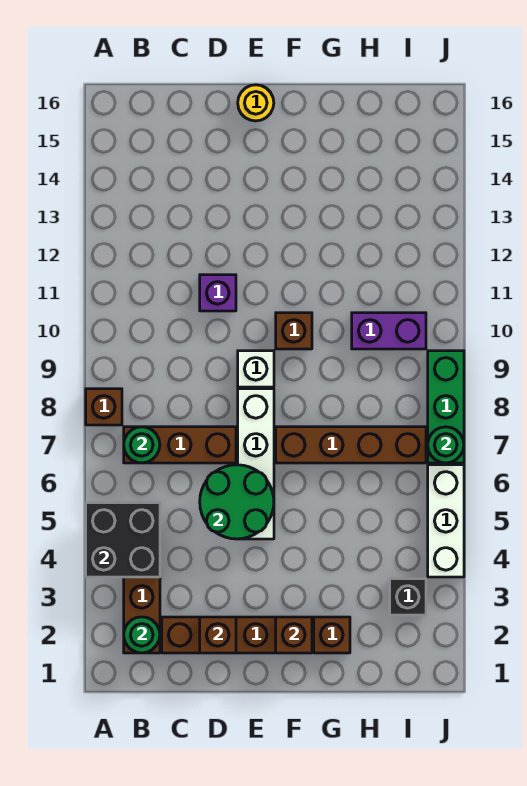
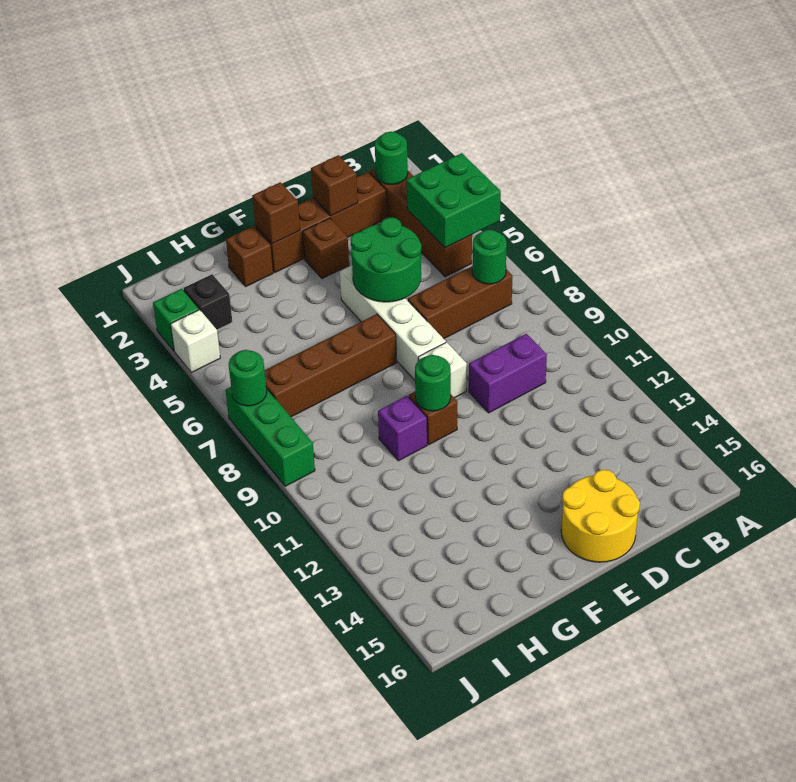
black 2x2 brick [86,503,160,577] -> green 2x2 brick [406,153,501,248]
brown 1x1 brick [86,389,122,425] -> brown 1x1 brick moved to [302,218,349,279]
purple 1x1 brick [200,275,236,311] -> purple 1x1 brick moved to [378,396,427,461]
yellow 1x1 round brick [238,85,274,121] -> yellow 2x2 round brick [561,470,640,562]
none -> green 1x1 round brick [415,355,451,411]
purple 1x2 brick [352,313,426,349] -> purple 1x2 brick moved to [469,334,547,413]
none -> green 1x1 brick [153,289,199,351]
white 1x3 brick [428,465,464,577] -> white 1x1 brick [171,310,220,373]

